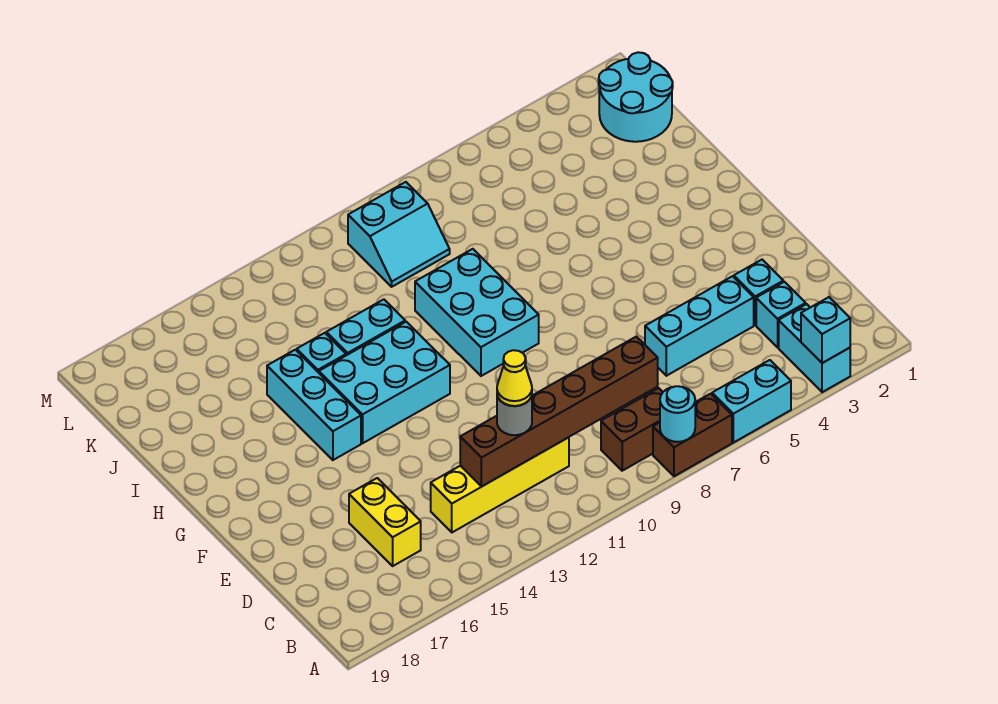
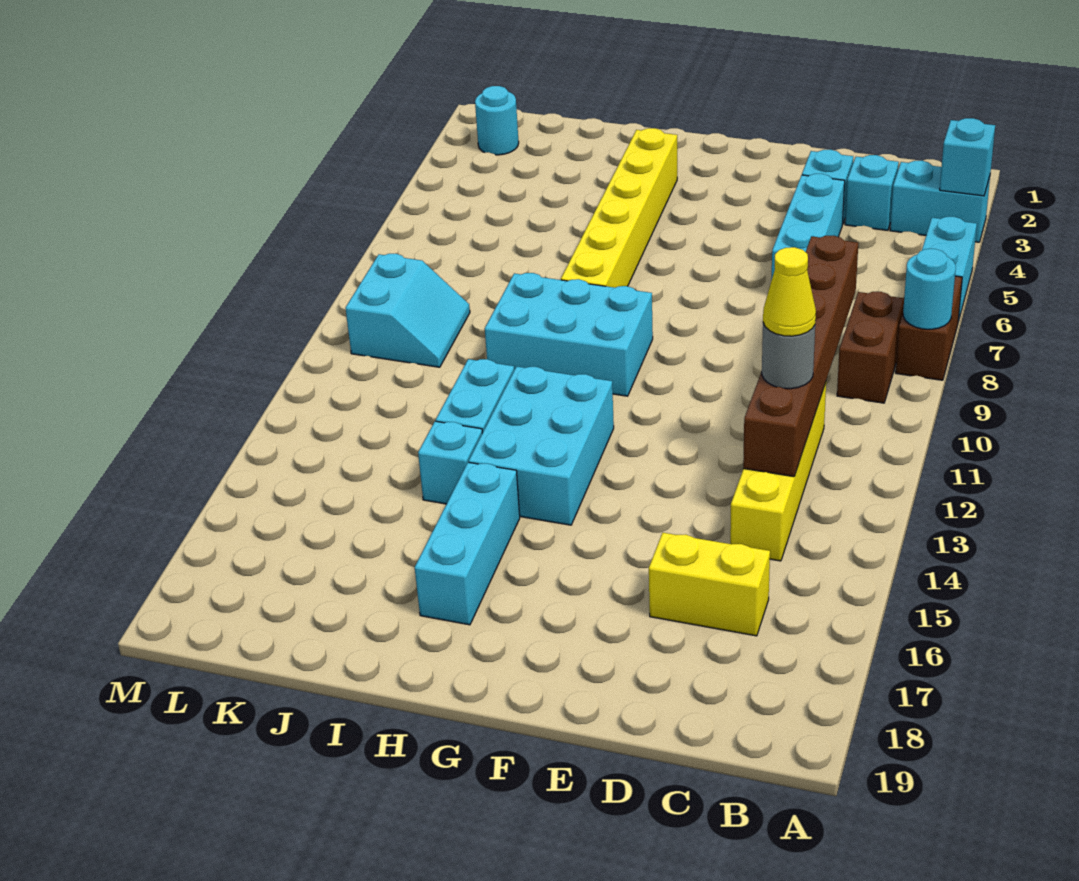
cyan 1x3 brick [267,350,361,460] -> cyan 1x3 brick turned to [415,462,520,625]
none -> yellow 1x6 brick [561,128,677,288]
cyan 2x2 round brick [599,52,673,142] -> cyan 1x1 round brick [475,86,519,155]

